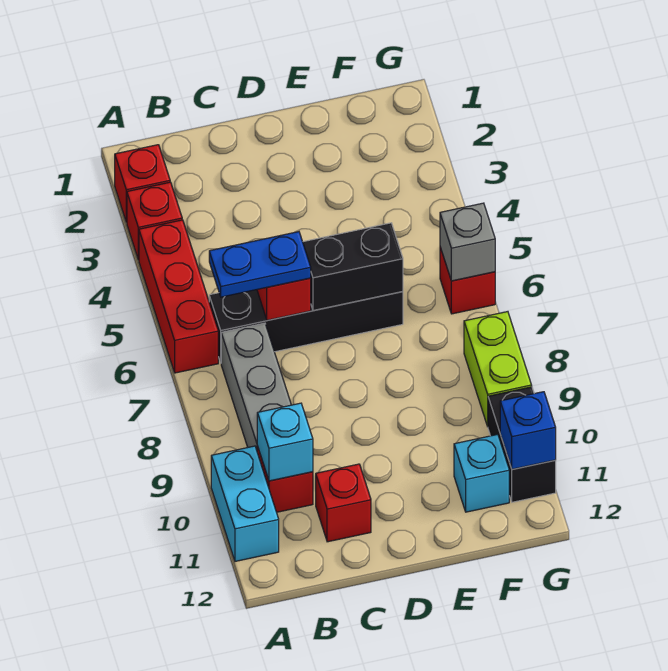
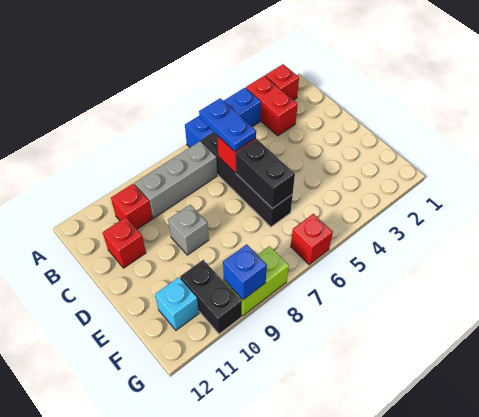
red 1x1 brick [127,182,182,260] -> red 1x2 brick [246,76,298,136]
red 1x3 brick [139,220,218,373] -> blue 1x3 brick [185,88,261,147]
cyan 1x2 brick [211,446,279,561] -> none
cyan 1x1 brick [257,403,313,481] -> none
grey 1x1 brick [440,203,495,281] -> grey 1x1 brick moved to [168,205,209,255]
black 1x2 brick [488,387,556,502] -> black 1x2 brick turned to [180,260,242,334]
blue 1x1 brick [500,392,556,469] -> blue 1x1 brick moved to [223,244,267,300]

